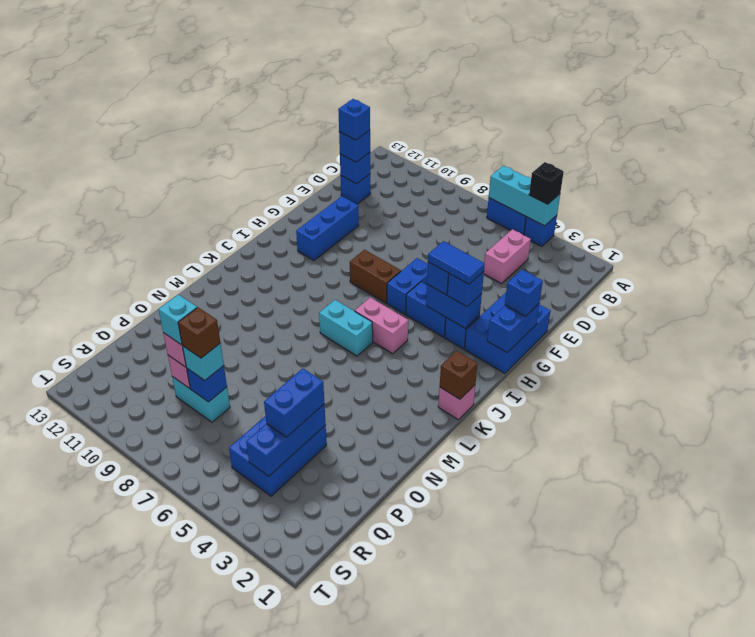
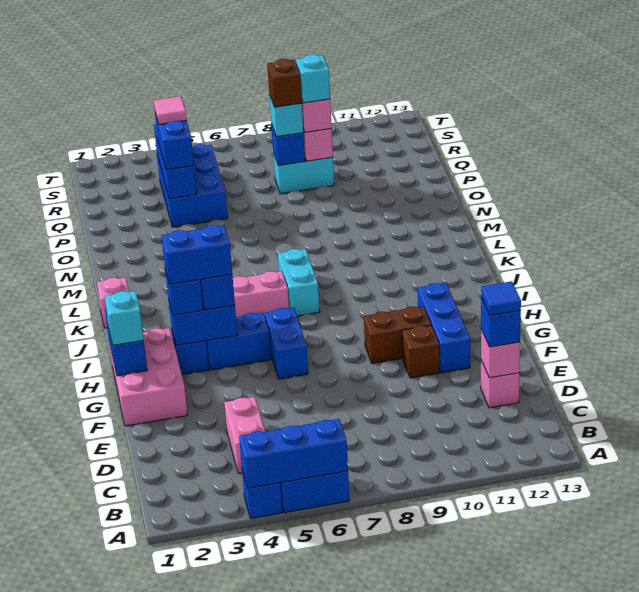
cyan 1x3 brick [489,166,560,226] -> blue 1x3 brick [239,419,348,488]
black 1x1 brick [529,162,564,204] -> none
blue 1x1 brick [340,174,371,204] -> pink 1x1 brick [481,360,519,408]
blue 1x1 brick [340,153,370,184] -> pink 1x1 brick [481,329,520,378]
blue 1x1 brick [338,99,370,140] -> blue 1x1 tile [481,281,521,316]
blue 2x3 brick [465,293,550,373] -> pink 2x3 brick [109,328,188,426]
blue 1x1 brick [505,270,543,316] -> cyan 1x1 brick [105,291,144,345]
blue 1x2 tile [428,241,485,284] -> blue 1x2 brick [161,225,232,284]
brown 1x2 brick [350,250,401,303] -> brown 1x2 brick moved to [364,306,431,364]
brown 1x1 brick [440,351,478,399] -> brown 1x1 brick moved to [402,325,439,378]
cyan 1x2 brick [319,300,373,356] -> cyan 1x2 brick turned to [278,249,320,316]
none -> pink 1x1 tile [154,96,186,124]

